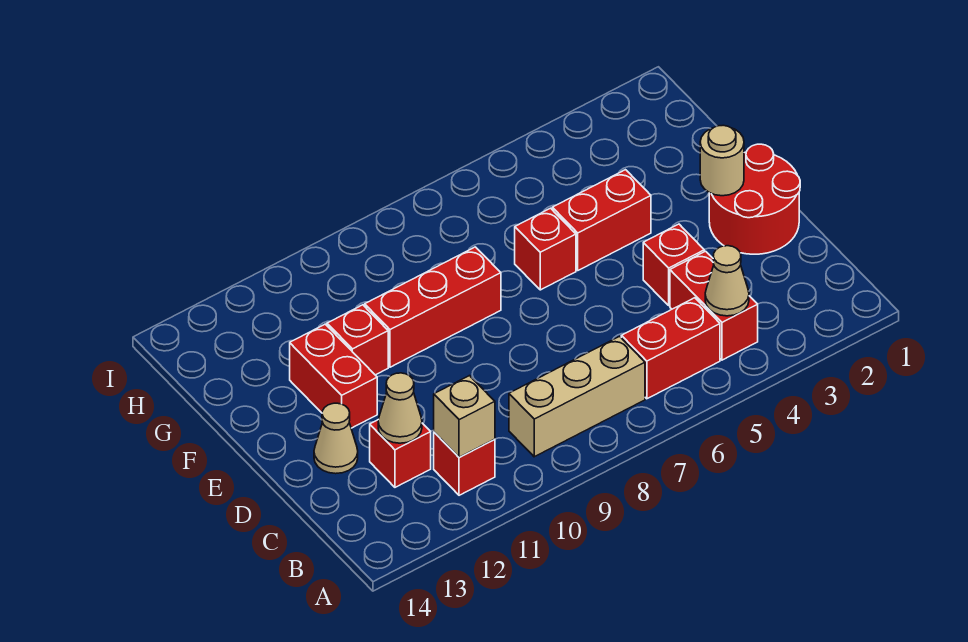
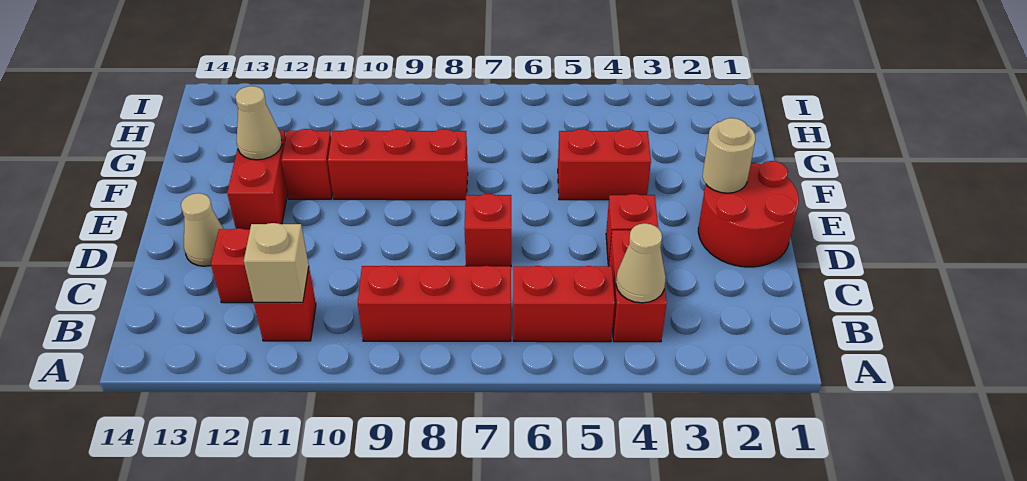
tan 1x3 brick [509,336,645,457] -> red 1x3 brick [358,266,511,341]
tan 1x1 cone [378,373,422,443] -> tan 1x1 cone moved to [235,86,282,160]
red 1x1 brick [515,208,576,290] -> red 1x1 brick moved to [464,194,511,266]

